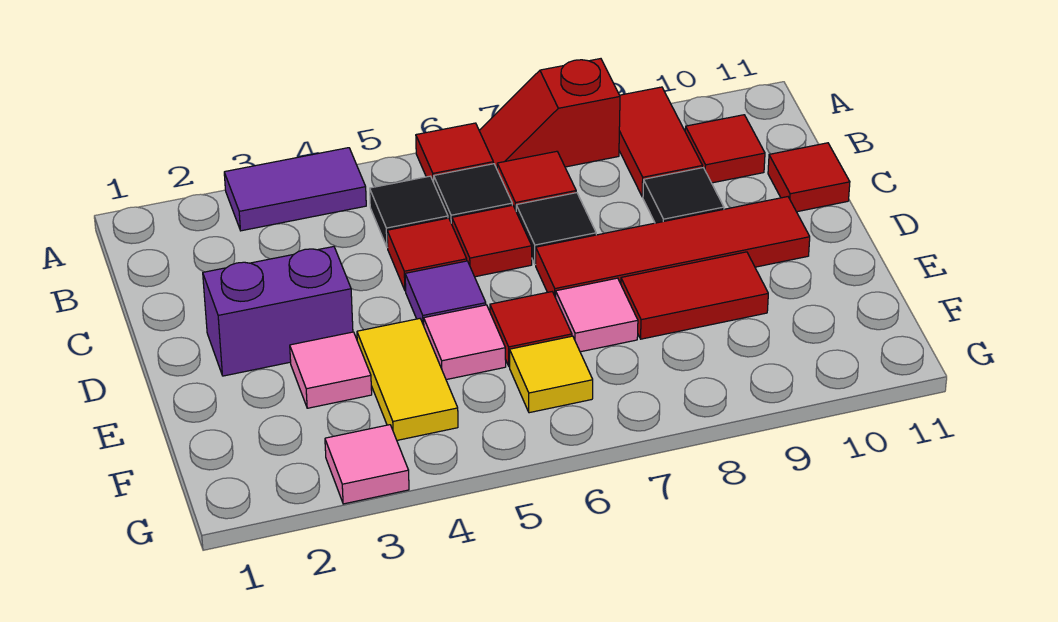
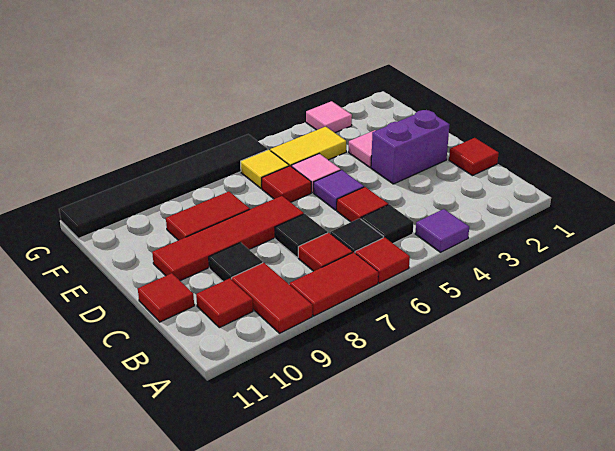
purple 1x2 tile [224,148,366,231] -> purple 1x1 tile [415,209,469,252]
red 1x2 slope [479,59,620,169] -> red 1x2 tile [290,252,378,316]
red 1x1 tile [452,205,532,277] -> red 1x1 tile moved to [449,138,499,176]
yellow 1x2 tile [357,319,458,440] -> yellow 1x2 tile turned to [270,127,346,167]
pink 1x1 tile [556,278,638,352] -> none
none -> black 1x6 tile [59,134,268,238]

